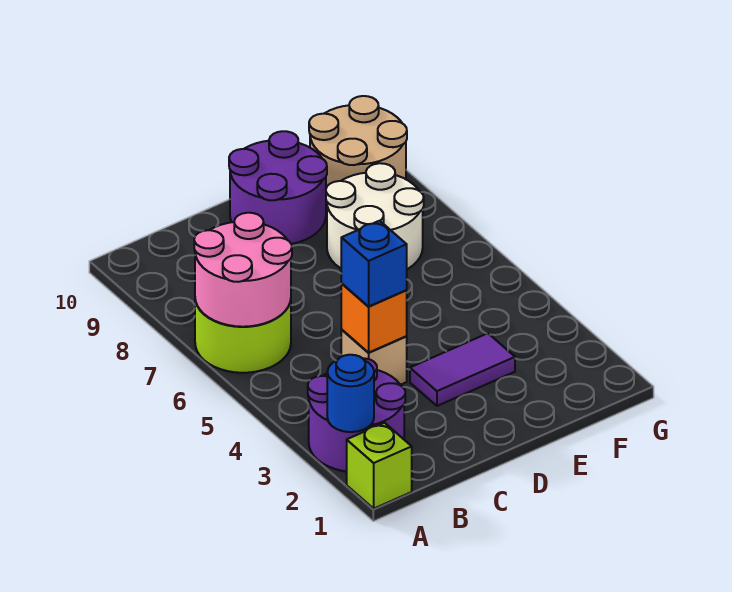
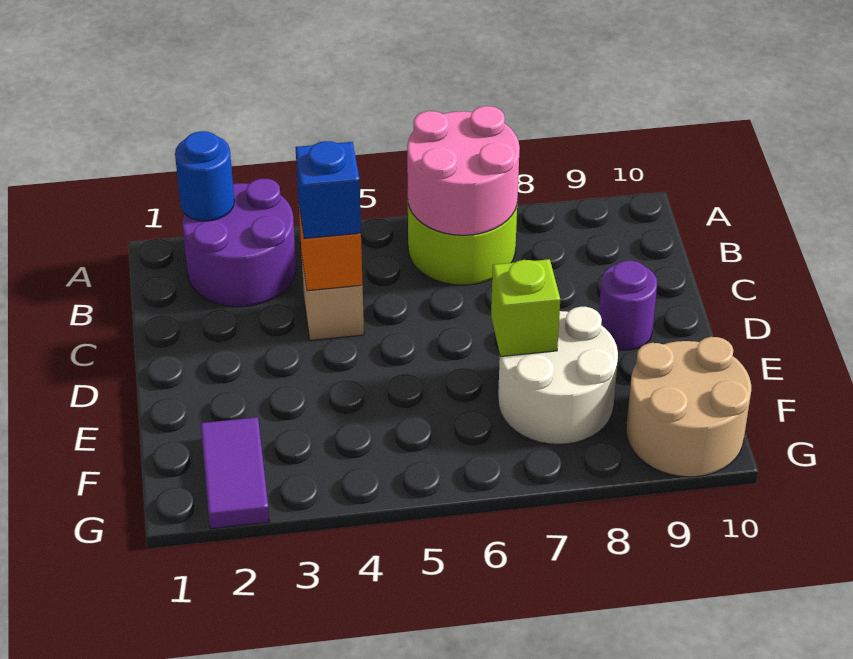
lime 1x1 brick [347,423,412,508] -> lime 1x1 brick moved to [491,259,560,357]
purple 1x2 tile [410,333,515,406] -> purple 1x2 tile moved to [200,417,269,529]
purple 2x2 round brick [229,131,327,244] -> purple 1x1 round brick [599,261,657,350]

